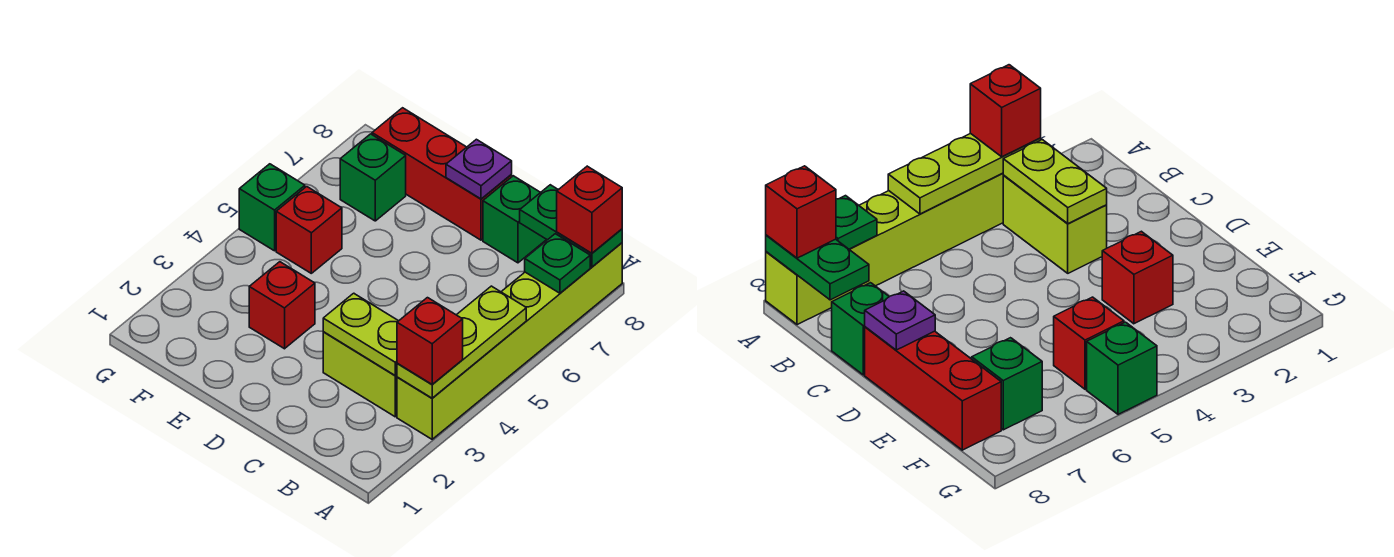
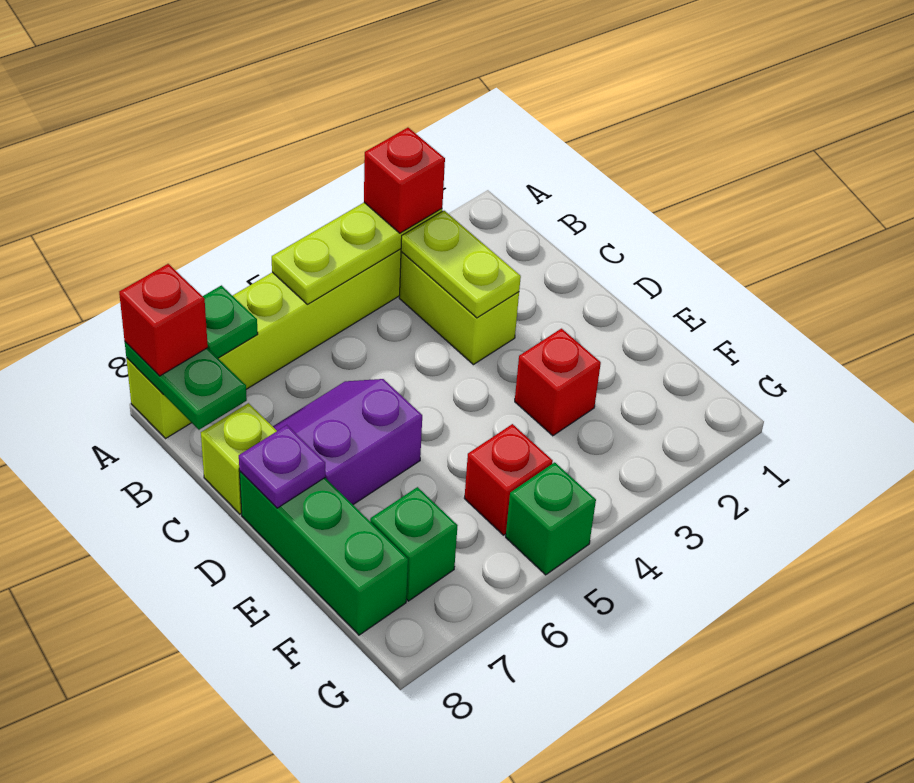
none -> purple 2x2 slope [273,379,422,505]
green 1x1 brick [483,176,547,263] -> lime 1x1 brick [201,403,277,514]
red 1x3 brick [372,108,512,240] -> green 1x3 brick [239,471,408,635]

